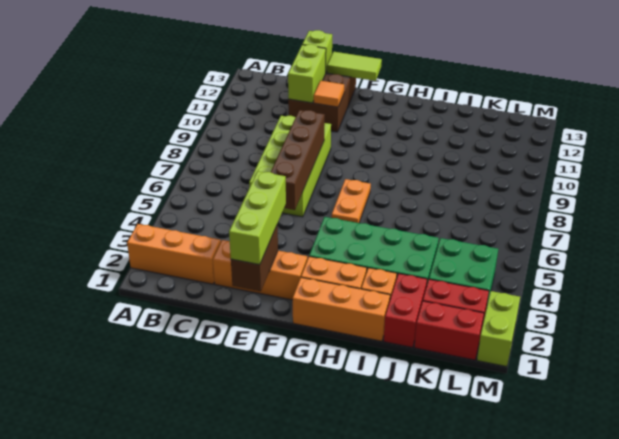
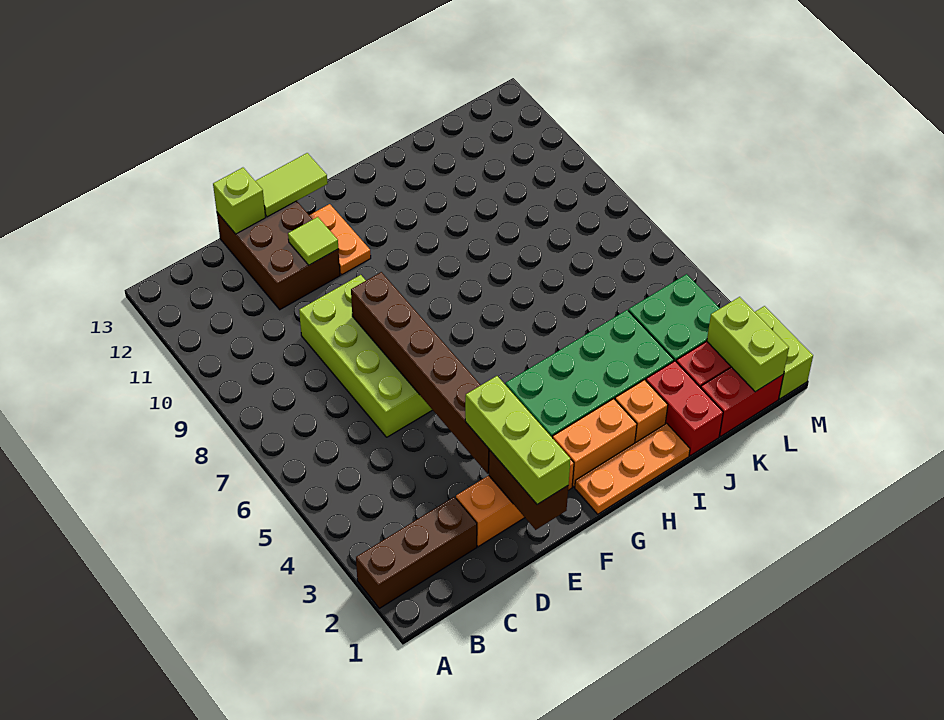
orange 1x3 brick [127,224,221,284] -> brown 1x3 brick [356,497,477,608]
lime 1x2 brick [288,44,326,103] -> lime 1x2 brick moved to [707,297,789,392]
brown 1x4 brick [271,110,325,210] -> brown 1x6 brick [351,272,489,474]
orange 1x1 tile [314,81,344,107] -> lime 1x1 tile [288,217,338,265]
orange 1x3 brick [293,277,390,341] -> orange 1x3 plate [575,423,690,514]
orange 1x2 plate [332,179,371,223] -> orange 1x2 plate moved to [309,204,371,275]

